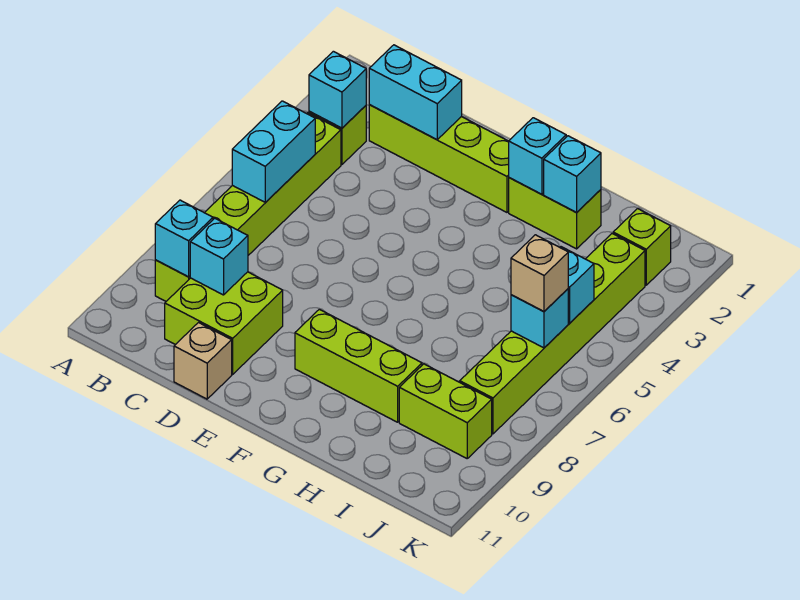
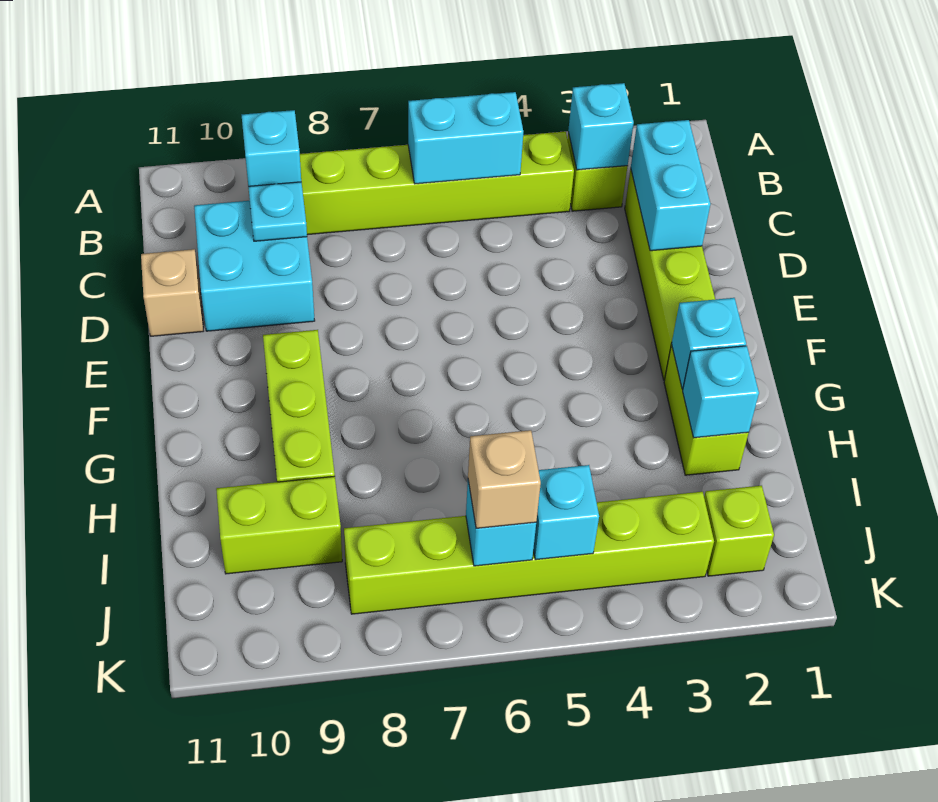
lime 2x2 brick [165,272,283,374] -> cyan 2x2 brick [194,201,315,331]
cyan 1x1 brick [190,218,248,295] -> cyan 1x1 plate [248,182,307,241]
lime 1x2 brick [399,364,492,458] -> lime 1x2 brick turned to [216,476,342,574]

